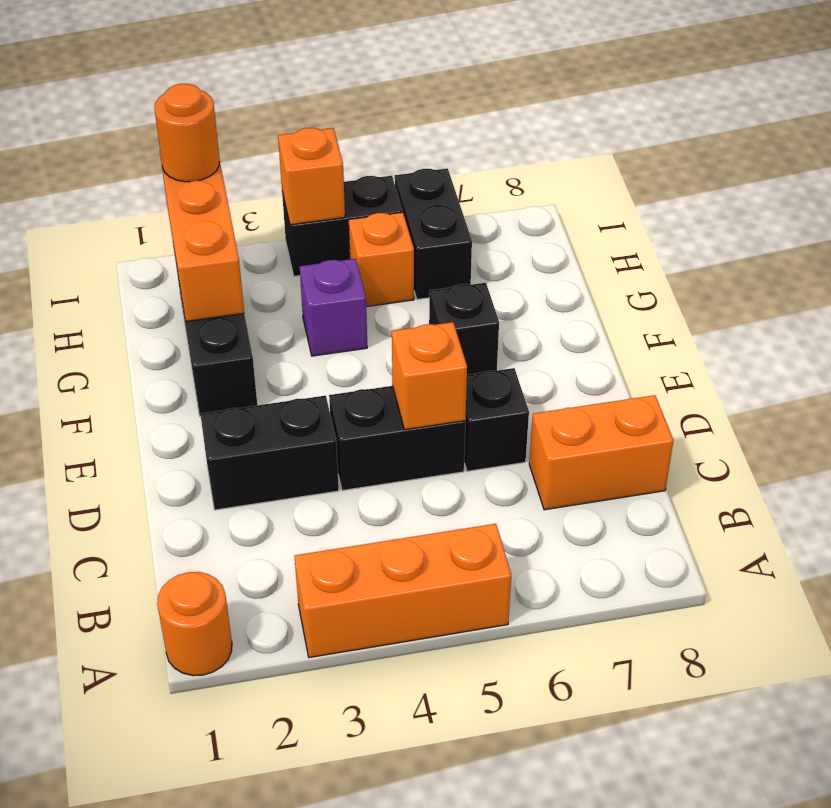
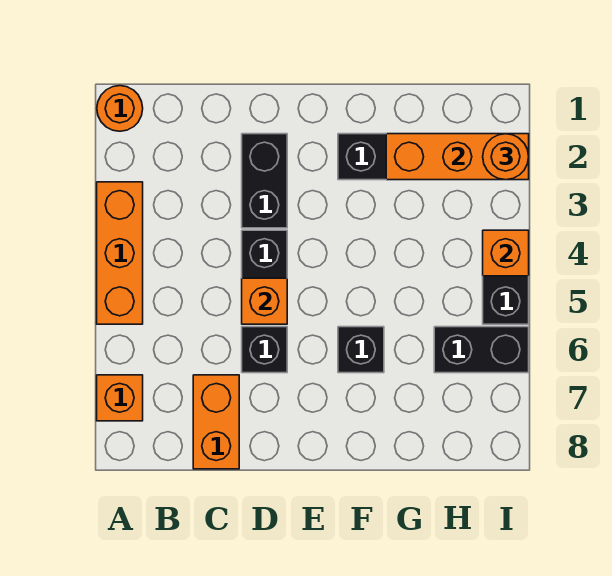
purple 1x1 brick [300,259,367,356] -> none
orange 1x1 brick [348,212,414,307] -> orange 1x1 brick moved to [97,375,143,421]

